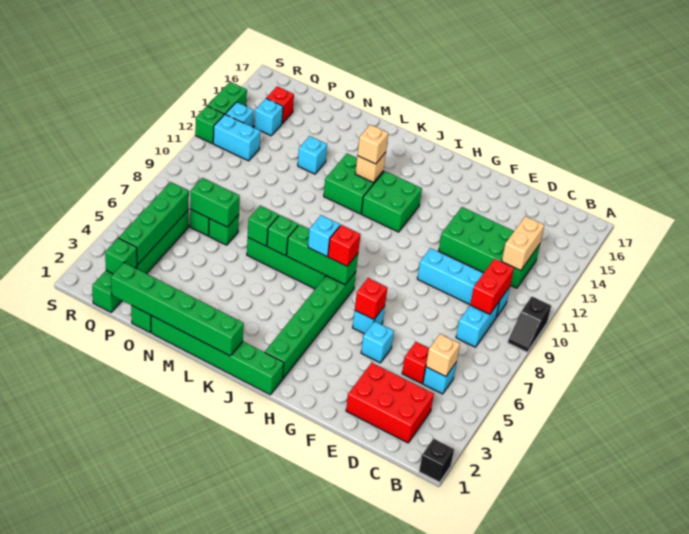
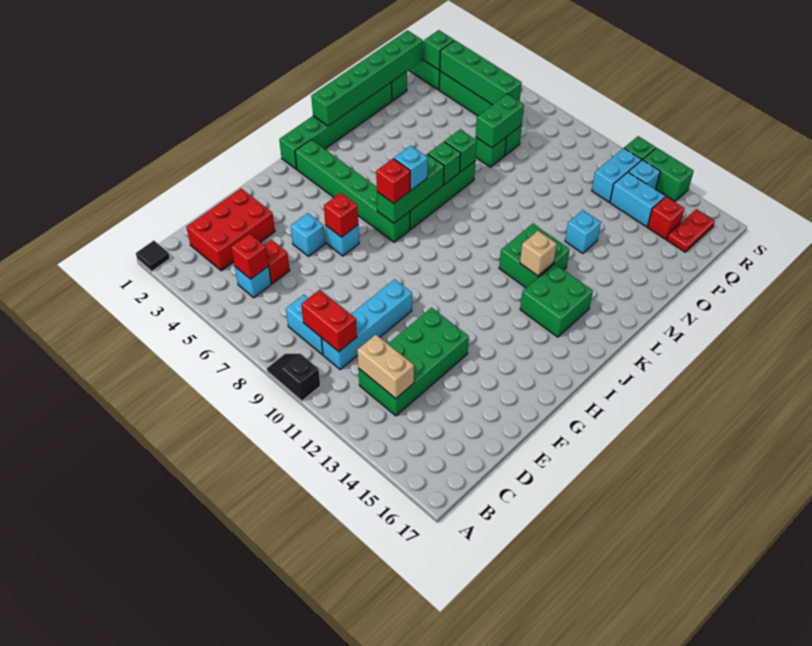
black 1x1 brick [419,439,454,482] -> black 1x1 tile [136,241,170,271]
tan 1x1 brick [426,334,460,377] -> red 1x1 brick [231,234,269,279]
green 2x2 brick [361,171,422,232] -> green 2x2 brick moved to [520,264,593,337]
tan 1x1 brick [357,125,388,164] -> none
cyan 1x1 brick [254,98,283,136] -> cyan 1x2 brick [610,172,665,227]
none -> red 1x2 plate [667,209,715,252]

